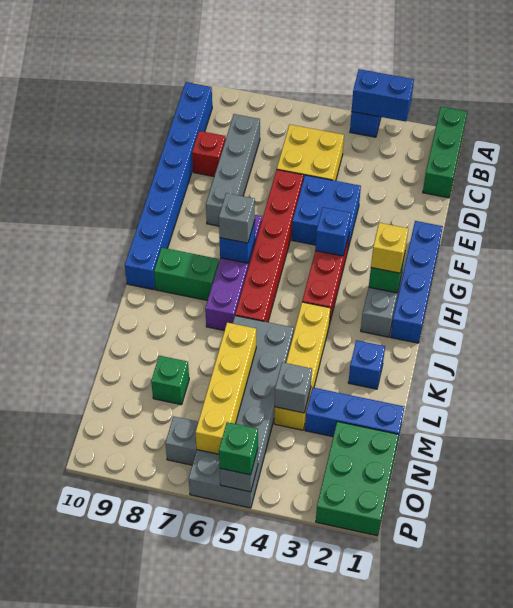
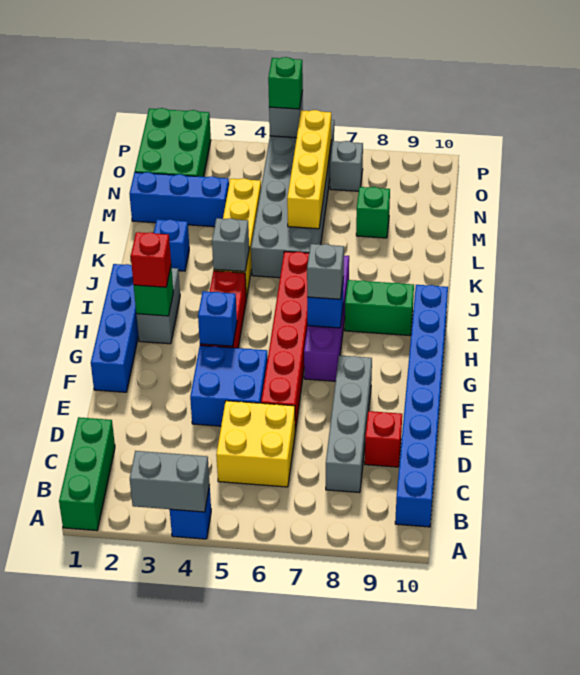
blue 1x2 brick [352,69,414,122] -> grey 1x2 brick [130,451,210,512]
yellow 1x1 brick [371,223,408,273] -> red 1x1 brick [131,232,171,287]
grey 1x1 brick [275,362,312,413] -> grey 1x1 brick moved to [212,218,249,271]

